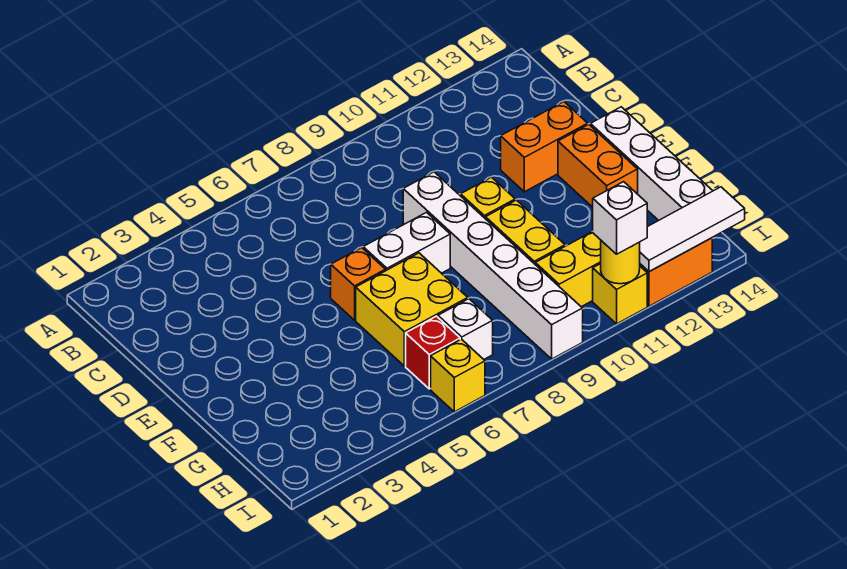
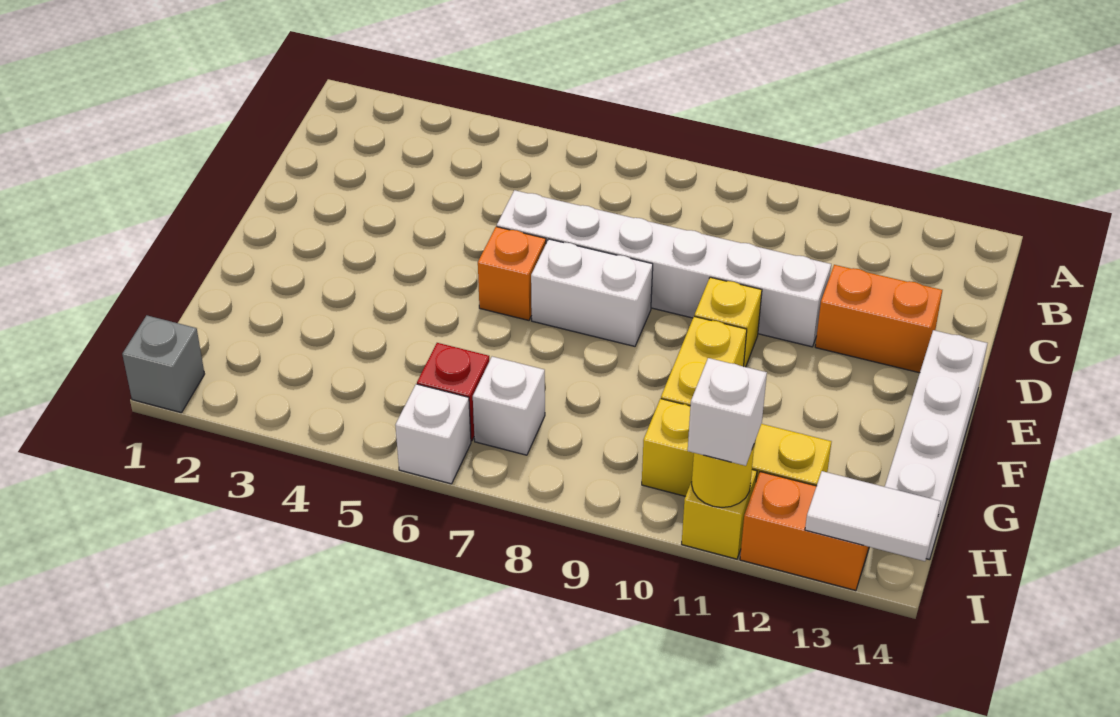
white 1x6 brick [403,172,583,359] -> white 1x6 brick turned to [497,190,831,347]
orange 1x2 brick [558,125,638,207] -> none
yellow 2x2 brick [356,253,468,366] -> none
none -> grey 1x1 brick [122,315,204,413]
yellow 1x1 brick [431,339,485,412] -> white 1x1 brick [395,384,471,484]
white 1x3 tile [640,187,745,272] -> white 1x2 tile [805,471,941,561]

